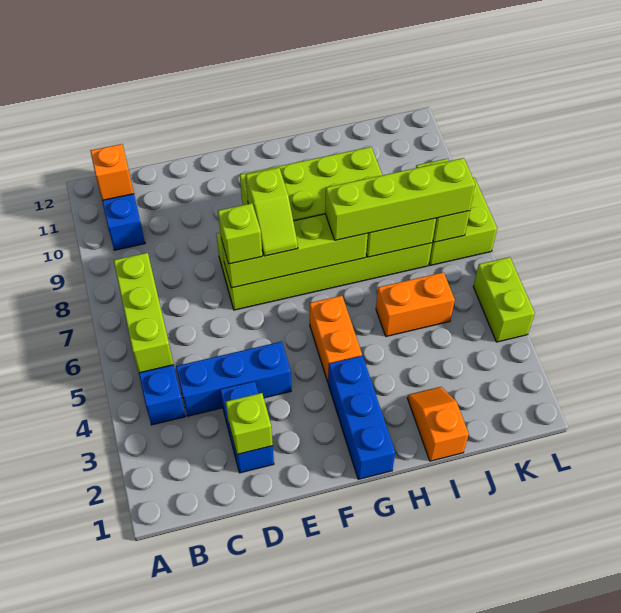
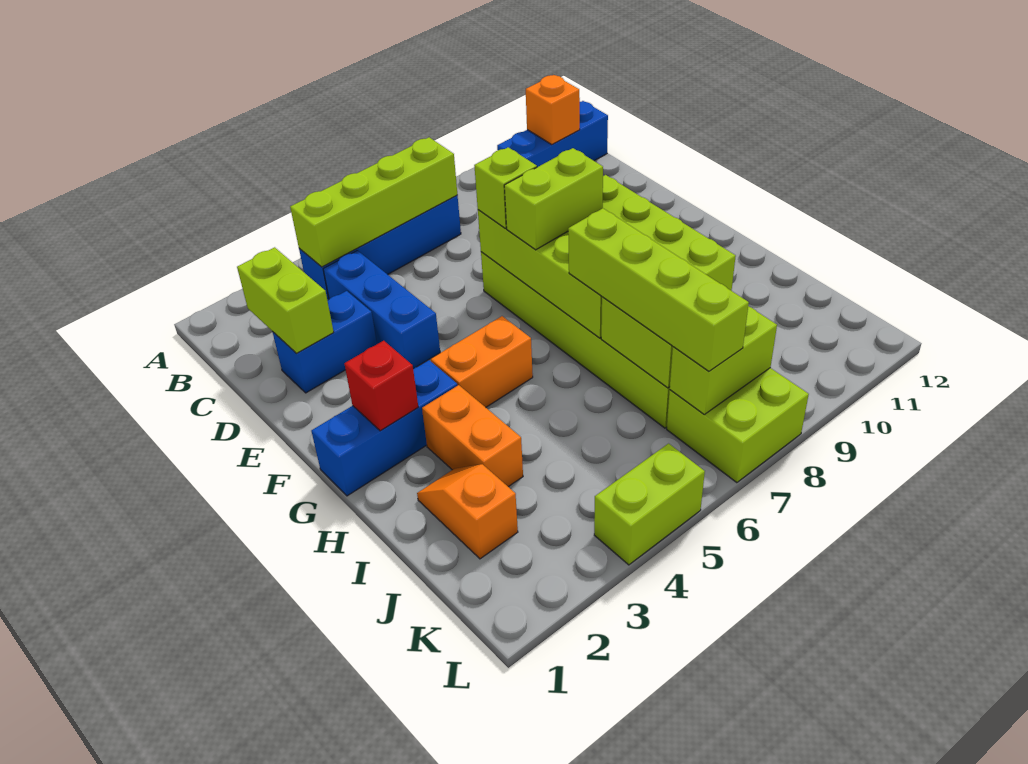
lime 1x3 brick [114,253,174,373] -> lime 1x4 brick [290,137,457,267]
lime 1x1 brick [226,393,273,454] -> lime 1x2 brick [237,247,334,353]
lime 1x2 slope [246,168,298,256] -> lime 1x2 brick [504,148,603,250]
none -> red 1x1 brick [344,341,418,431]
orange 1x2 slope [407,387,469,461] -> orange 1x2 slope turned to [417,464,518,559]
orange 1x2 brick [376,272,455,336] -> orange 1x2 brick moved to [422,385,523,487]

